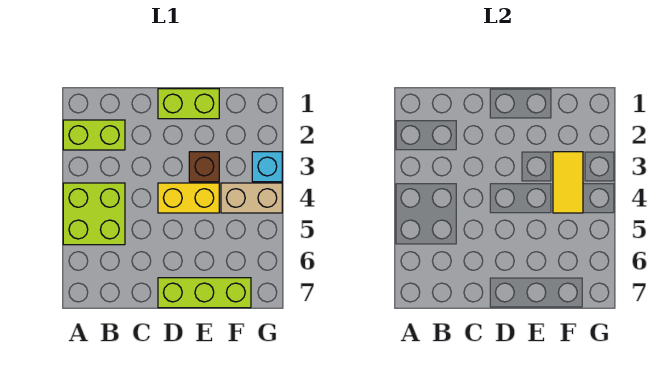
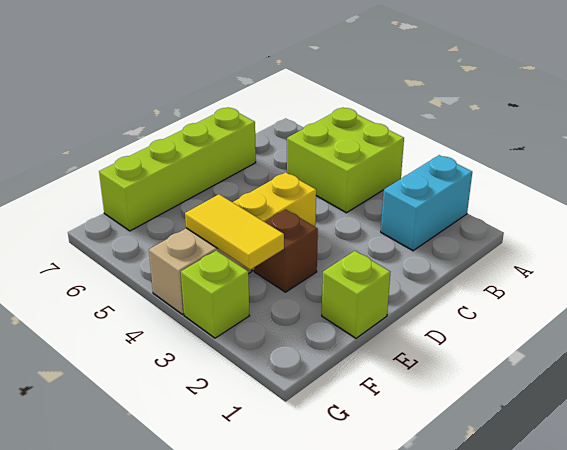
lime 1x2 brick [63,120,125,150] -> cyan 1x2 brick [381,155,472,251]
lime 1x2 brick [158,89,219,119] -> lime 1x1 brick [322,251,390,338]
lime 1x3 brick [158,278,251,308] -> lime 1x4 brick [99,108,256,231]
cyan 1x1 brick [252,152,282,182] -> lime 1x1 brick [181,250,250,338]

